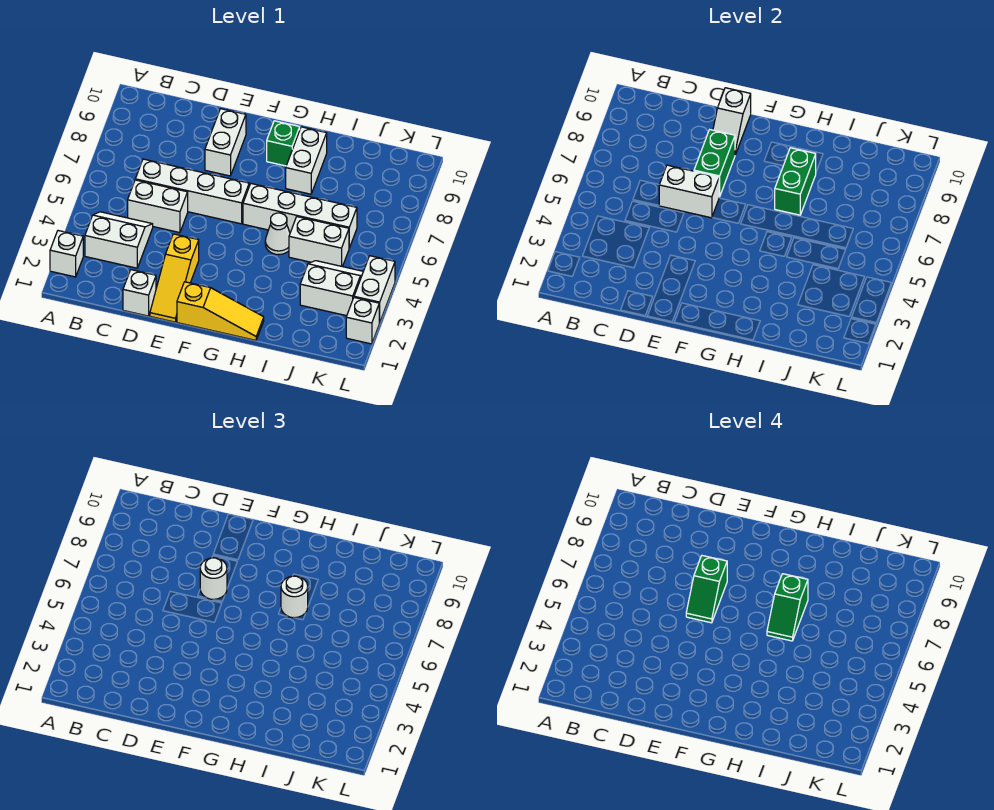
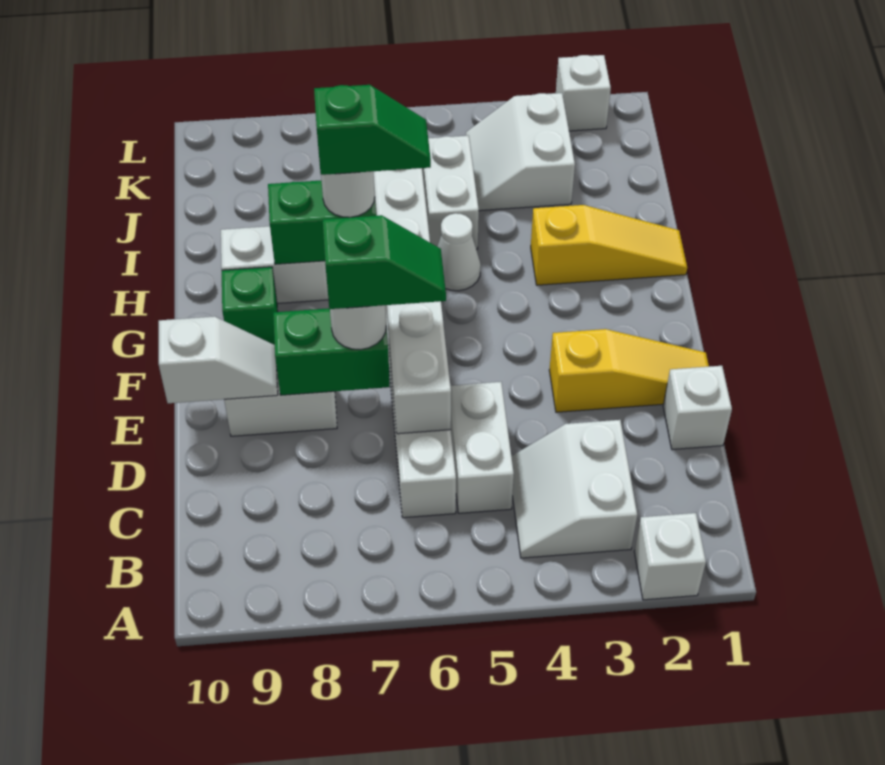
yellow 1x3 slope [177,282,264,340] -> yellow 1x3 slope turned to [531,205,687,285]
white 1x2 brick [354,256,395,323] -> none

